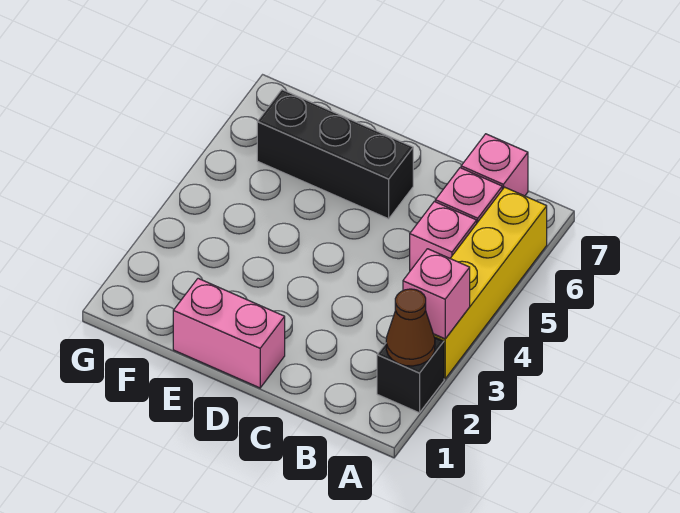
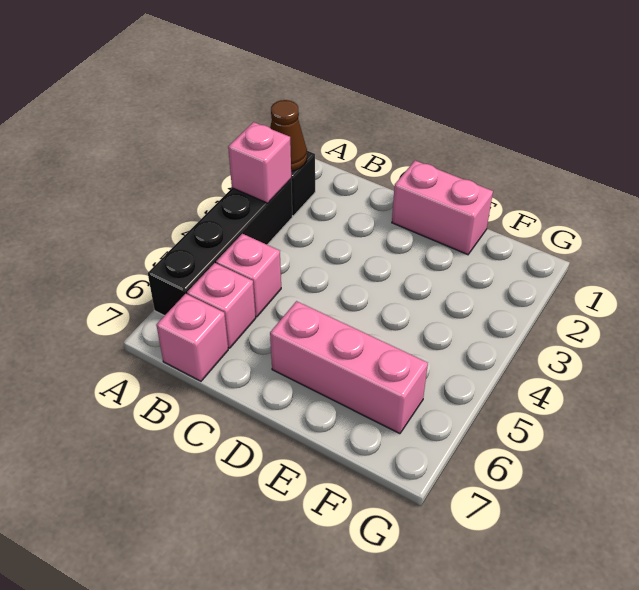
yellow 1x4 brick [434,187,547,379] -> black 1x4 brick [148,179,292,316]
black 1x3 brick [257,90,413,219] -> pink 1x3 brick [270,301,428,434]

